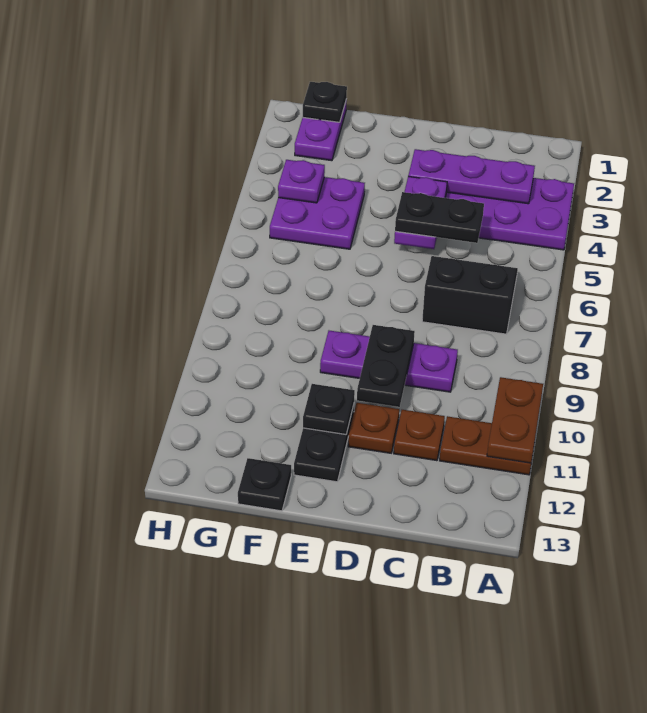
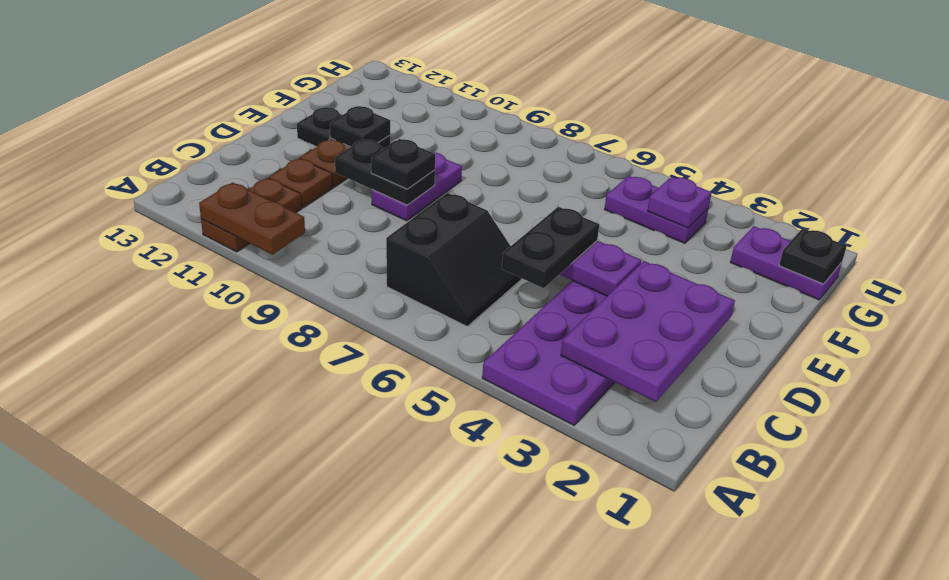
purple 1x3 plate [408,149,535,204] -> purple 2x3 plate [561,261,735,402]
purple 1x3 plate [320,331,458,392] -> purple 1x2 plate [372,152,462,221]
purple 2x2 plate [270,177,365,249] -> purple 1x2 plate [604,176,709,243]
black 1x1 plate [238,458,291,511] -> black 1x1 plate moved to [371,139,435,189]

